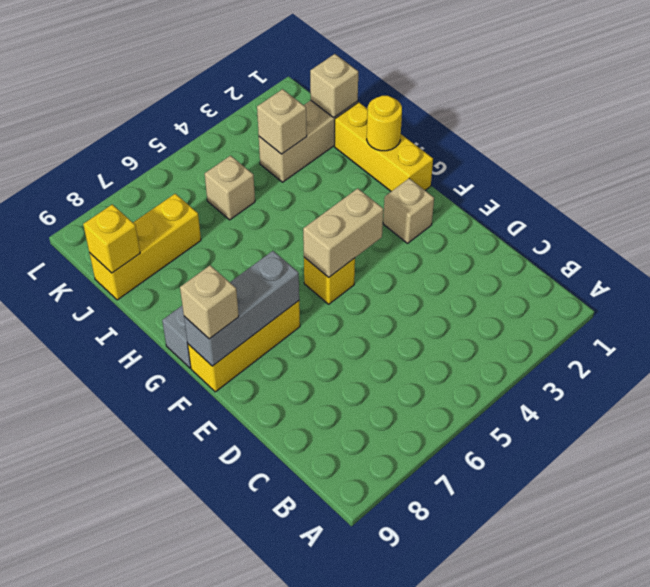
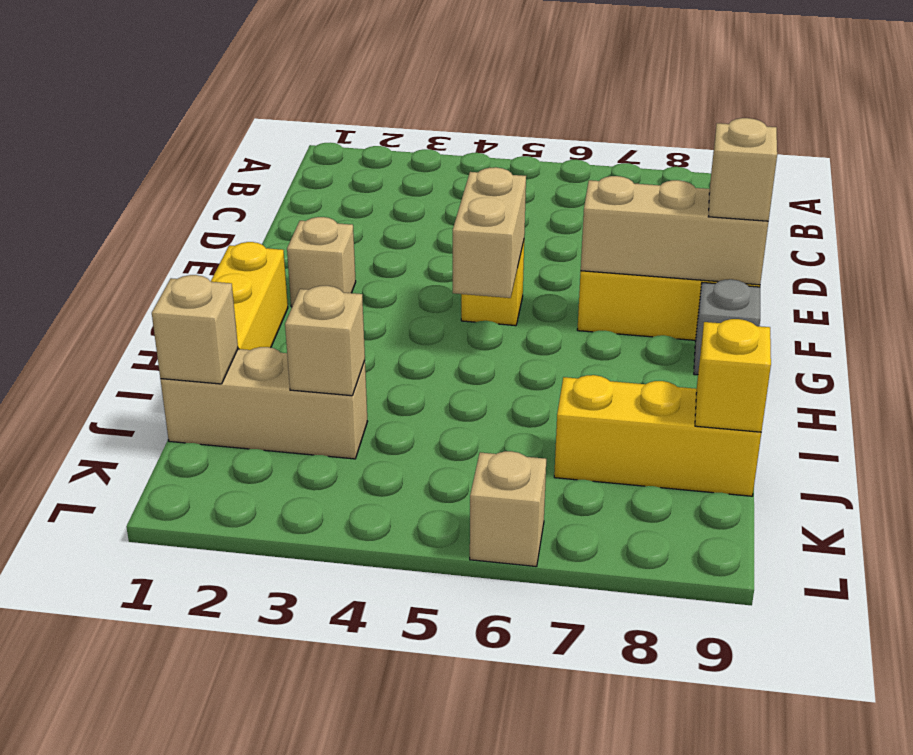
tan 1x2 brick [303,188,383,277] -> tan 1x2 brick turned to [453,167,526,298]
grey 1x3 brick [184,251,299,366] -> tan 1x3 brick [581,176,768,285]
yellow 1x1 round brick [367,96,402,151] -> none
tan 1x1 brick [205,156,255,220] -> tan 1x1 brick moved to [470,451,546,567]

